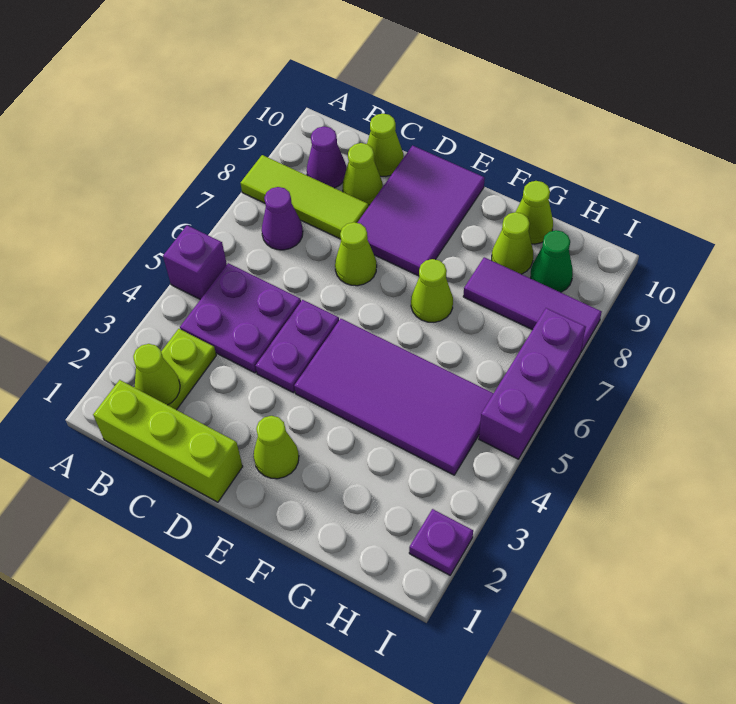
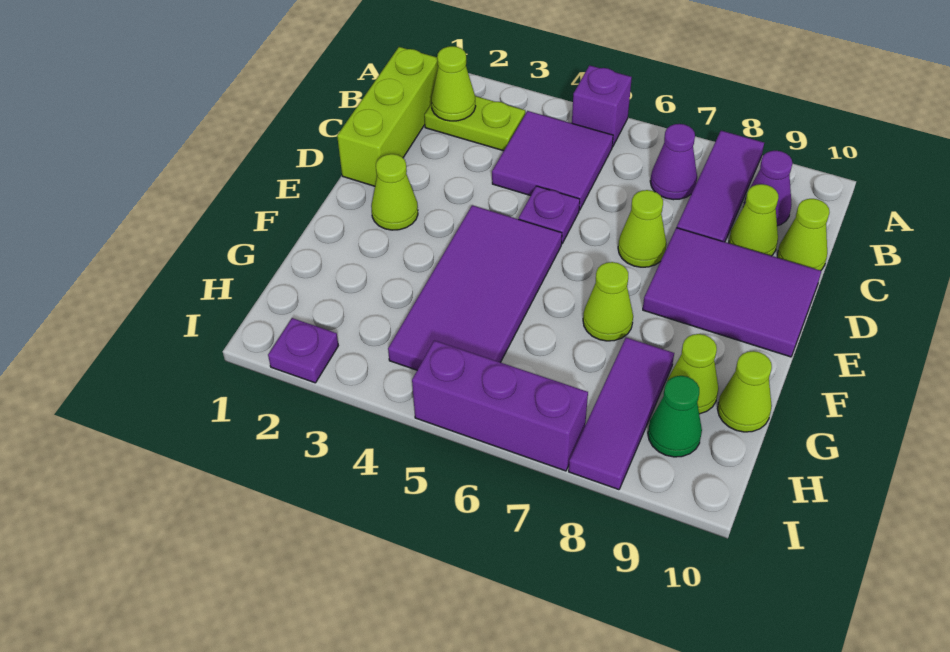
lime 1x3 tile [240,155,369,239] -> purple 1x3 tile [677,131,764,242]
purple 2x2 plate [180,263,301,373] -> purple 2x2 tile [492,111,613,210]
purple 1x2 plate [256,300,339,393] -> purple 1x1 plate [519,186,580,243]

